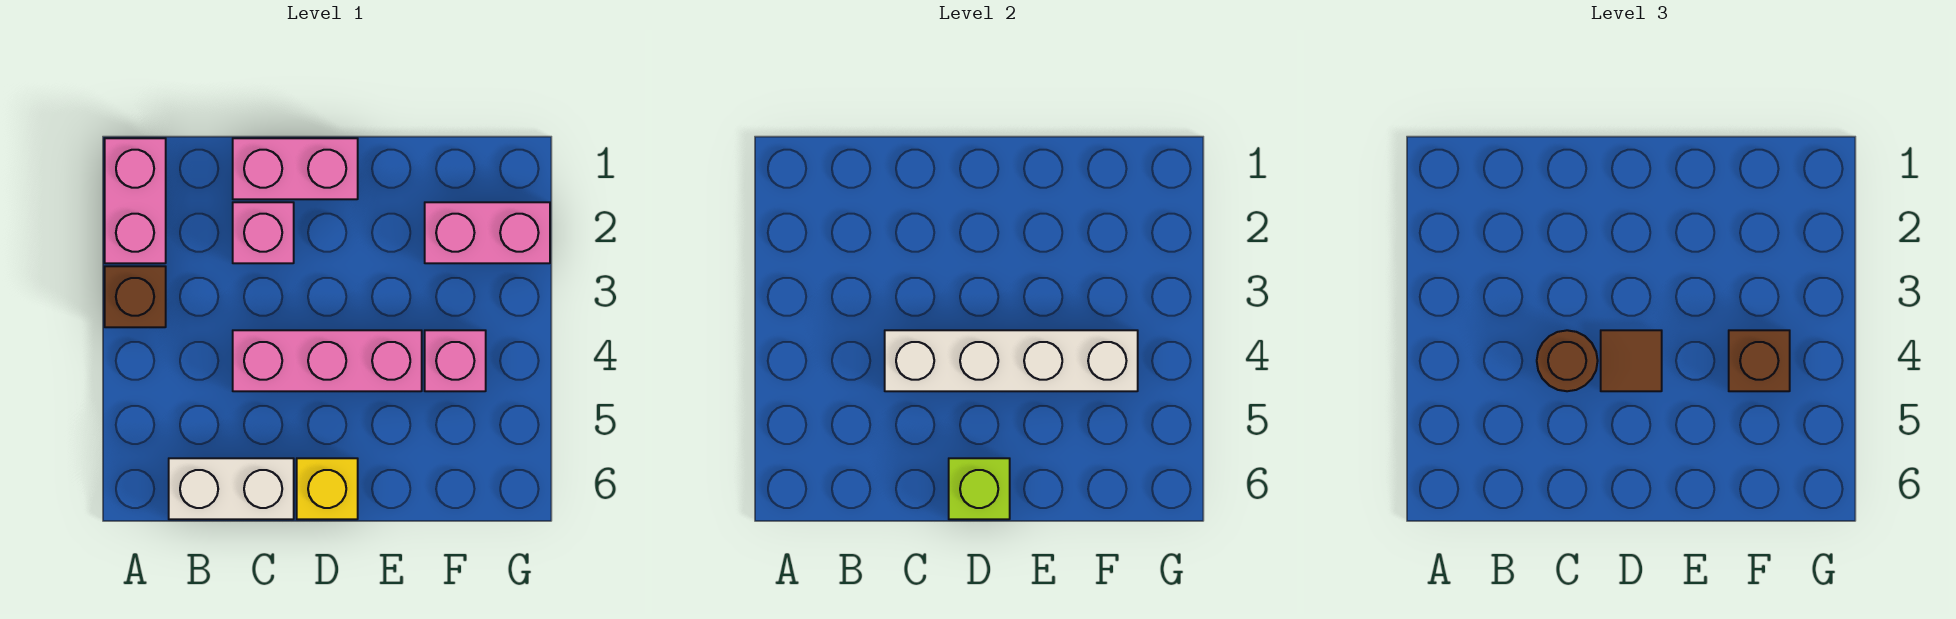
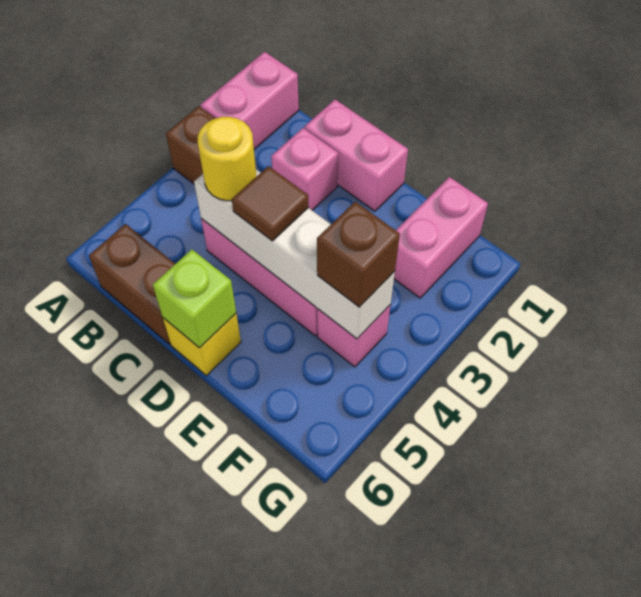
white 1x2 brick [169,458,294,519] -> brown 1x2 brick [89,224,175,344]
brown 1x1 round brick [1537,330,1598,391] -> yellow 1x1 round brick [198,117,256,201]
pink 1x2 brick [425,202,550,263] -> pink 1x2 brick turned to [394,177,488,298]

